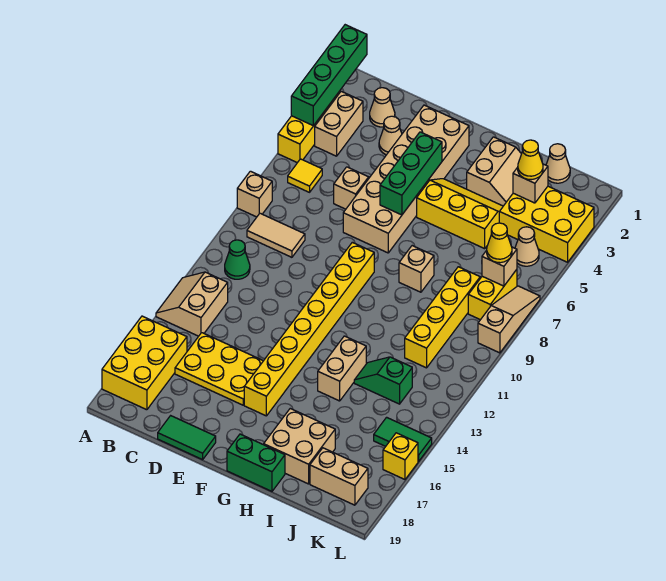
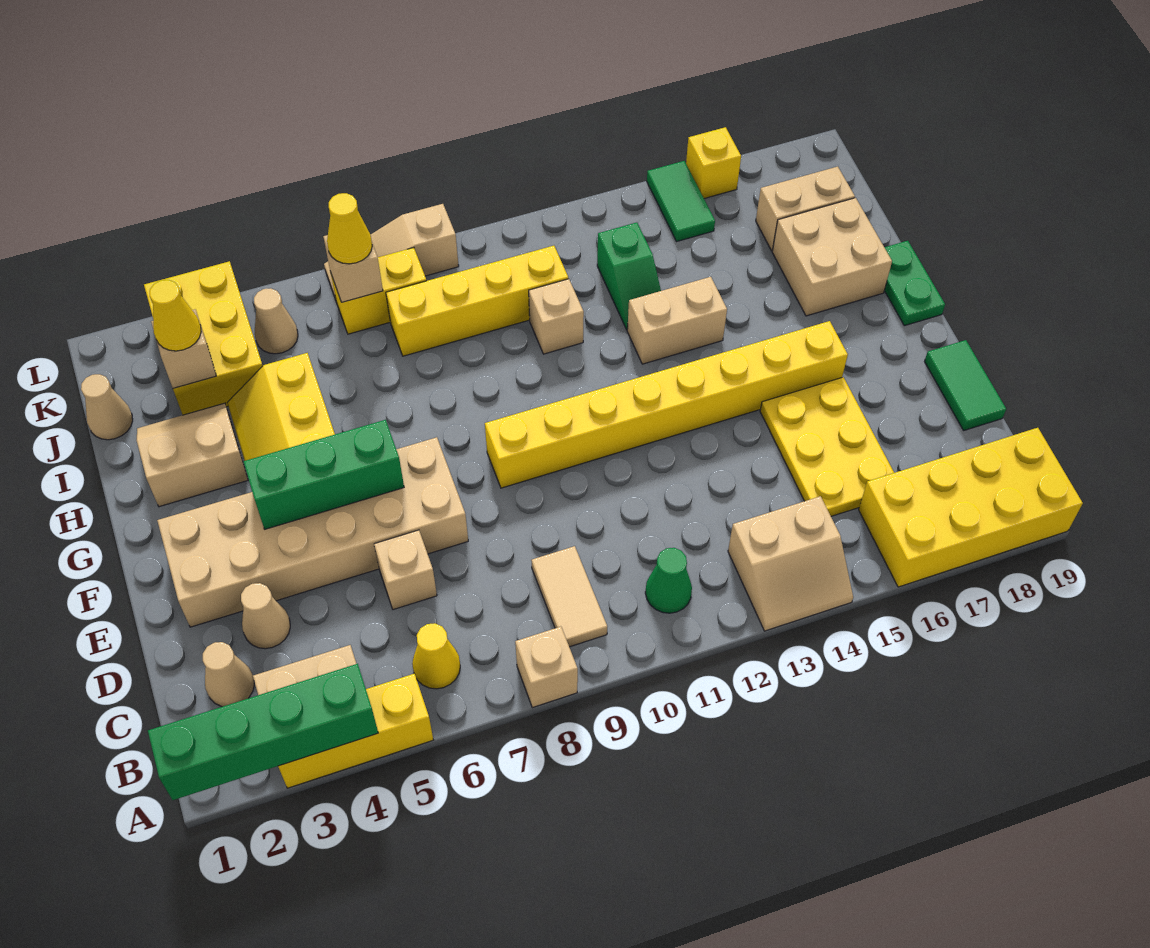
yellow 2x3 brick [102,316,187,410] -> yellow 2x4 brick [859,428,1083,587]
yellow 1x1 tile [288,159,322,192] -> yellow 1x1 cone [412,623,460,689]
green 1x2 brick [227,434,285,491] -> green 1x2 plate [884,241,945,326]
tan 1x1 brick [399,246,434,292] -> tan 1x1 brick moved to [529,279,584,354]
tan 1x2 brick [310,448,368,505] -> tan 1x2 brick turned to [756,167,855,251]

